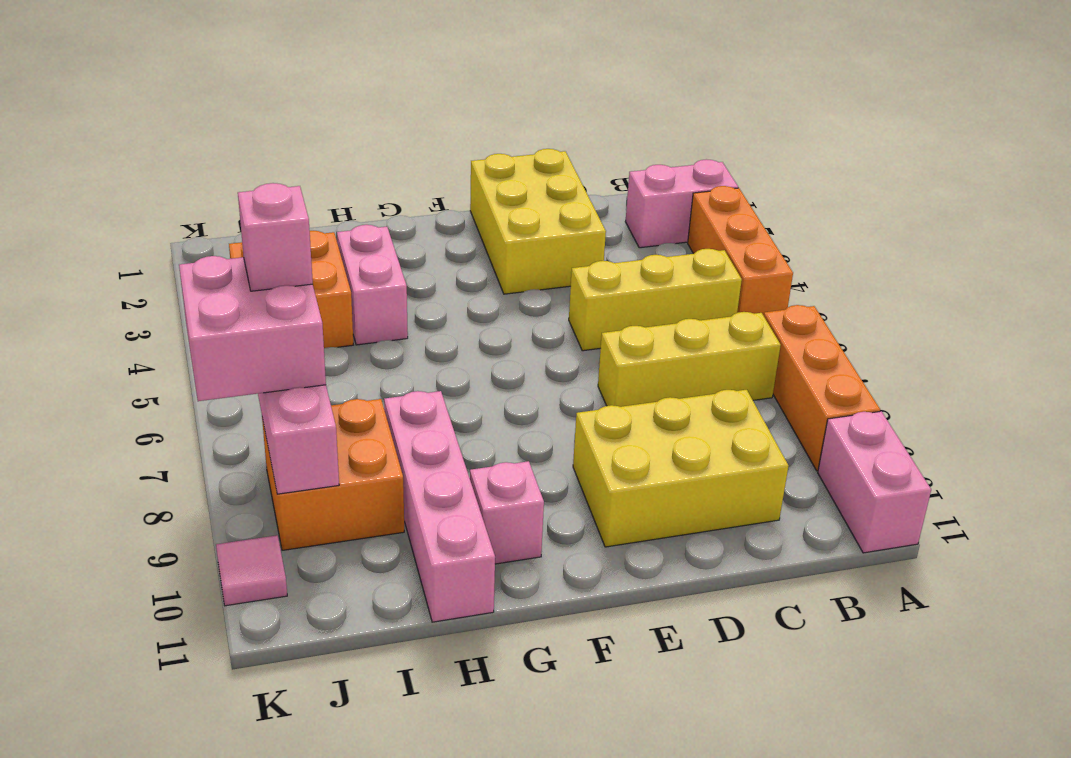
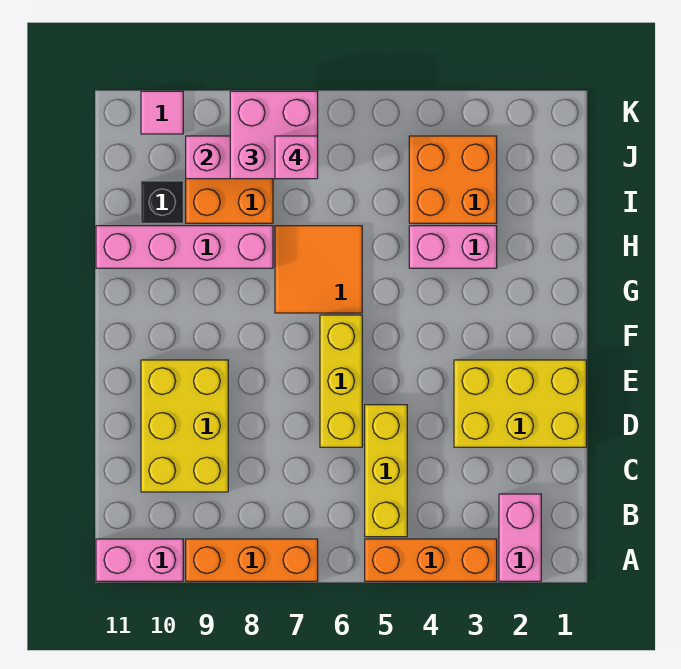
yellow 1x3 brick [598,312,781,407] -> yellow 1x3 brick moved to [320,315,362,447]
none -> orange 2x2 tile [275,226,362,313]
pink 1x1 brick [470,461,544,564] -> none
none -> black 1x1 brick [141,181,183,223]

